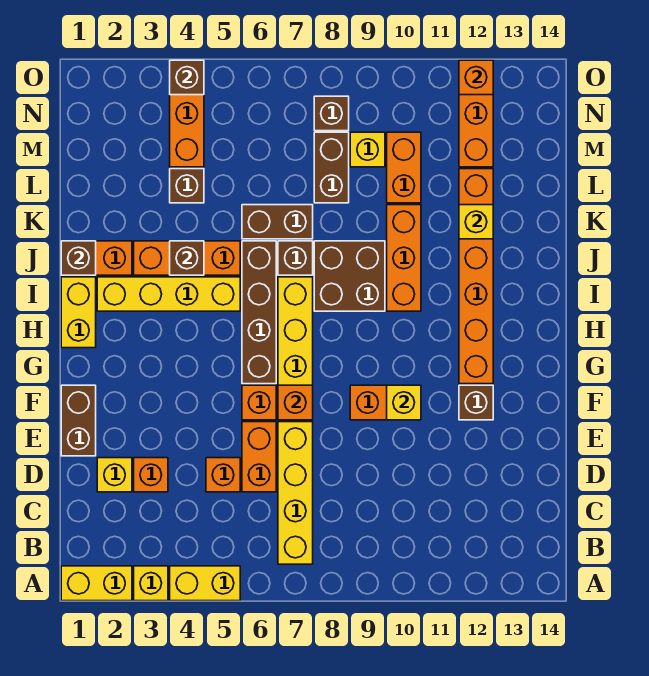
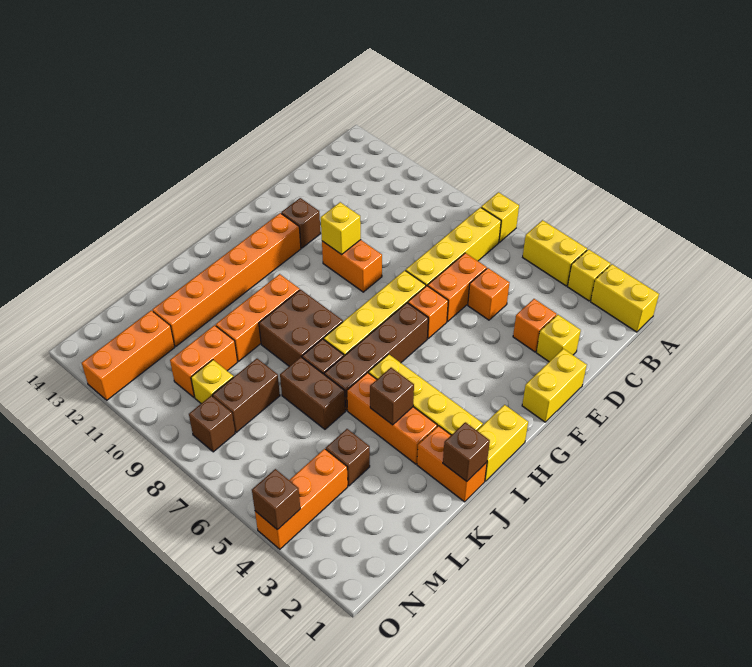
brown 1x2 brick [61,385,96,456] -> yellow 1x2 brick [522,349,587,422]
orange 1x1 brick [278,385,313,420] -> none
yellow 1x1 brick [459,205,493,239] -> yellow 1x1 brick moved to [481,192,519,242]
orange 1x1 brick [459,60,493,95] -> none

